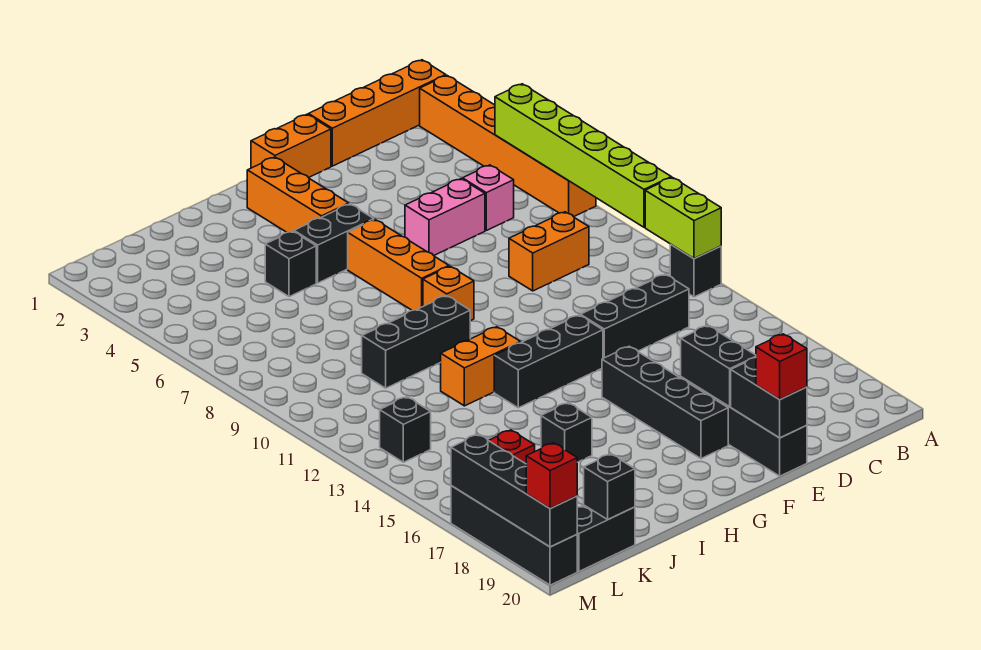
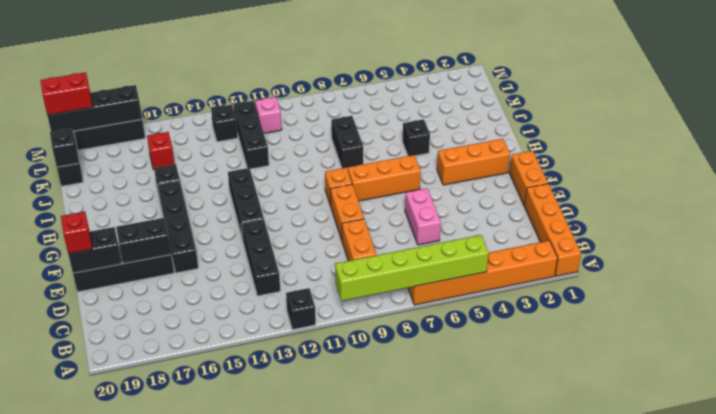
lime 1x2 brick [645,177,721,259] -> none
pink 1x1 brick [463,165,514,230] -> pink 1x1 brick moved to [255,97,282,133]
black 1x4 brick [602,346,728,459] -> black 1x4 brick turned to [158,181,198,273]
black 1x2 brick [294,204,374,283] -> black 1x2 brick moved to [331,116,363,168]
black 1x3 brick [362,295,470,388] -> black 1x3 brick moved to [233,101,269,169]
orange 1x2 brick [441,327,521,406] -> orange 1x2 brick moved to [330,184,364,240]
red 1x1 brick [526,443,577,509] -> red 1x2 brick [40,72,93,115]

